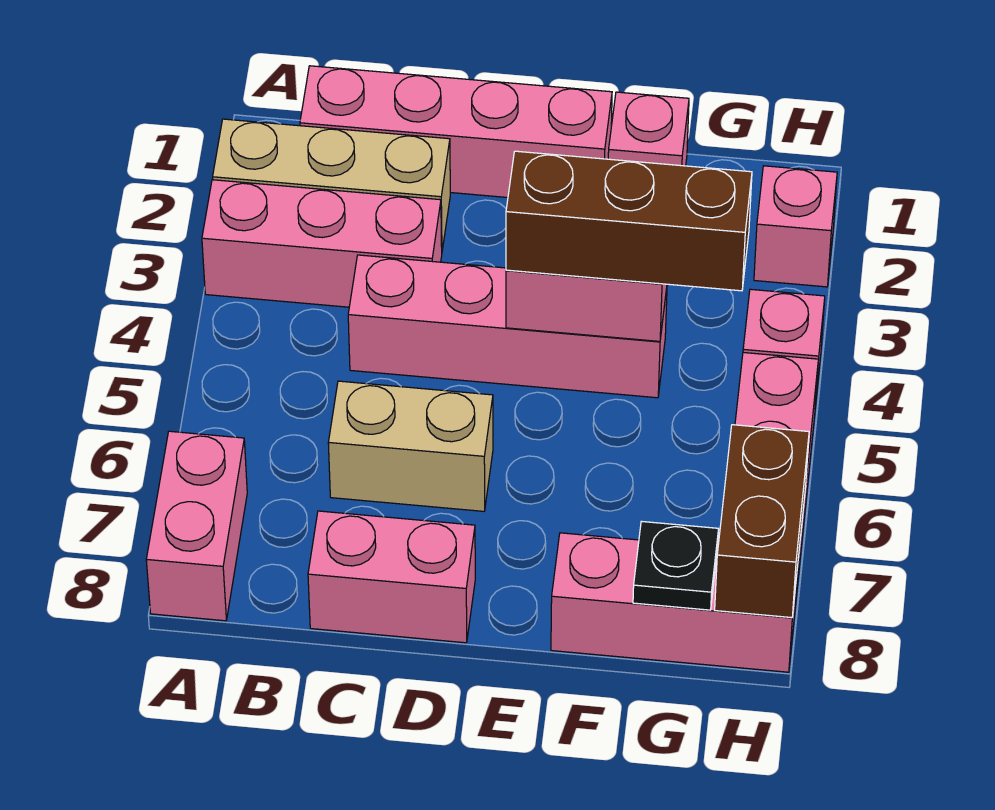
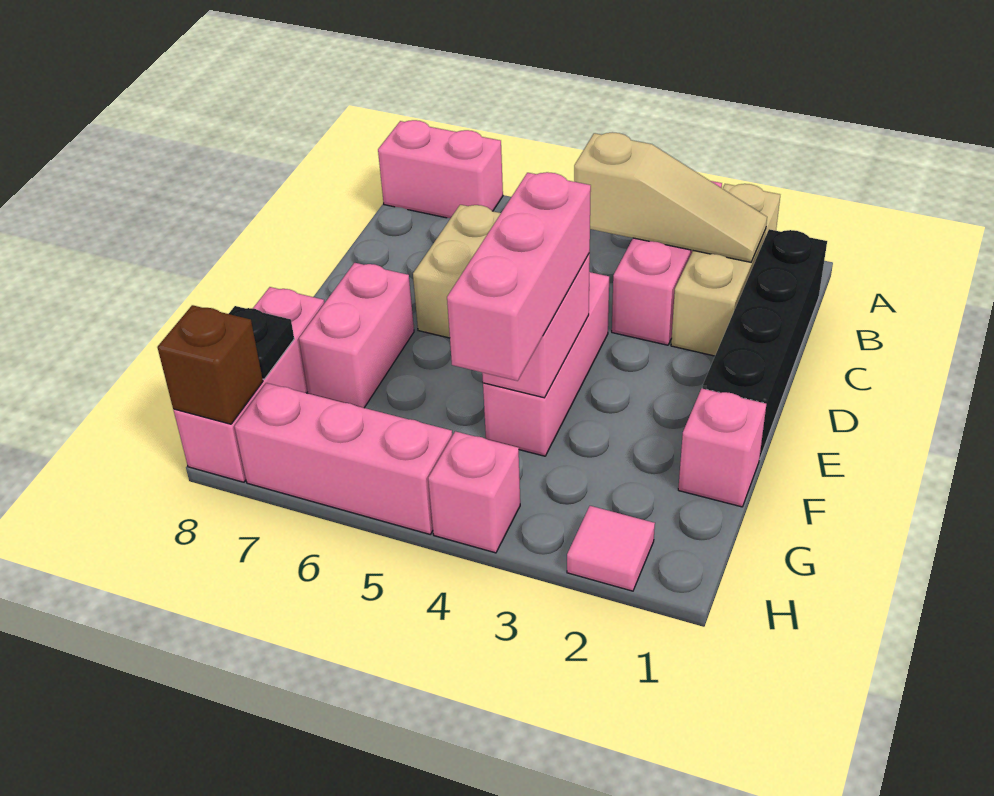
pink 1x4 brick [300,66,612,198] -> black 1x4 brick [702,229,827,460]
none -> tan 1x3 slope [574,132,767,262]
pink 1x4 brick [348,255,667,398] -> pink 1x3 brick [483,272,609,456]
pink 1x2 brick [308,511,475,643] -> pink 1x2 brick moved to [299,263,414,408]
brown 1x3 brick [506,151,752,291] -> pink 1x3 brick [447,172,591,381]
pink 1x1 brick [754,166,837,287] -> pink 1x1 tile [567,506,655,591]
brown 1x2 brick [715,425,809,618] -> brown 1x1 brick [157,305,263,424]

